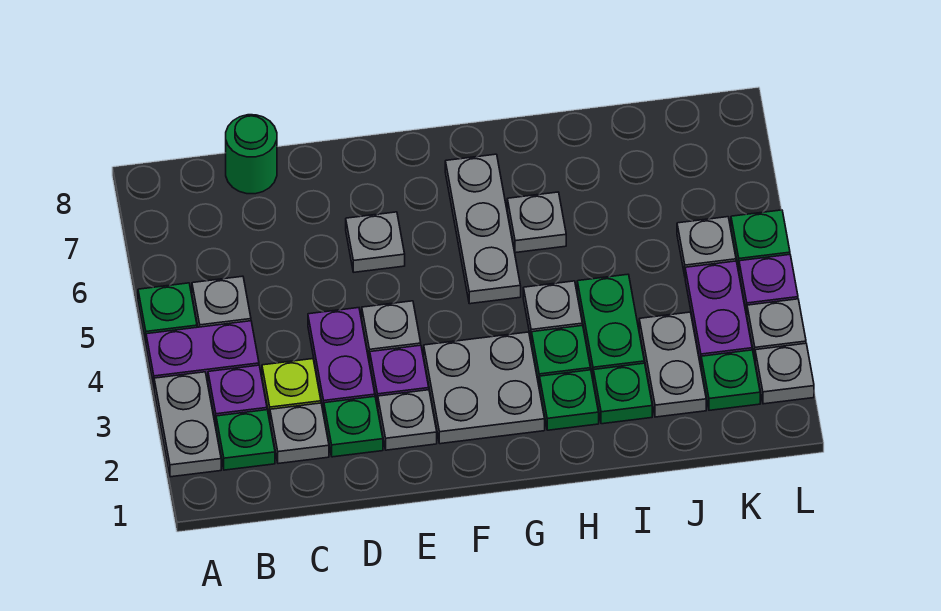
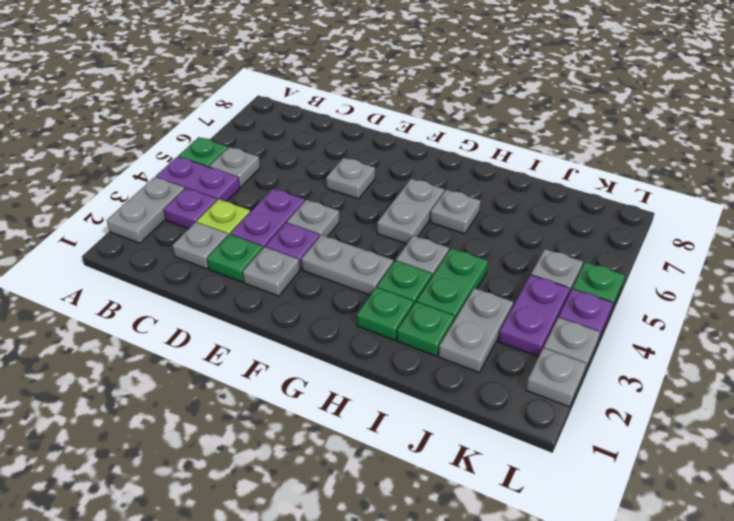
green 1x1 plate [216,410,275,470] -> none
green 1x1 round brick [226,115,277,194] -> none
grey 2x2 plate [424,332,545,444] -> grey 1x2 plate [302,235,393,295]
grey 1x3 plate [445,154,521,304] -> grey 1x2 plate [377,179,444,244]
green 1x1 plate [701,350,760,410] -> none

